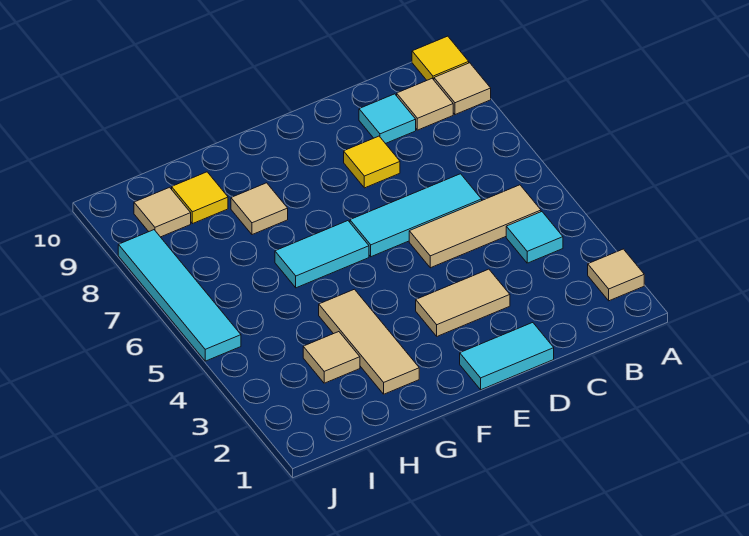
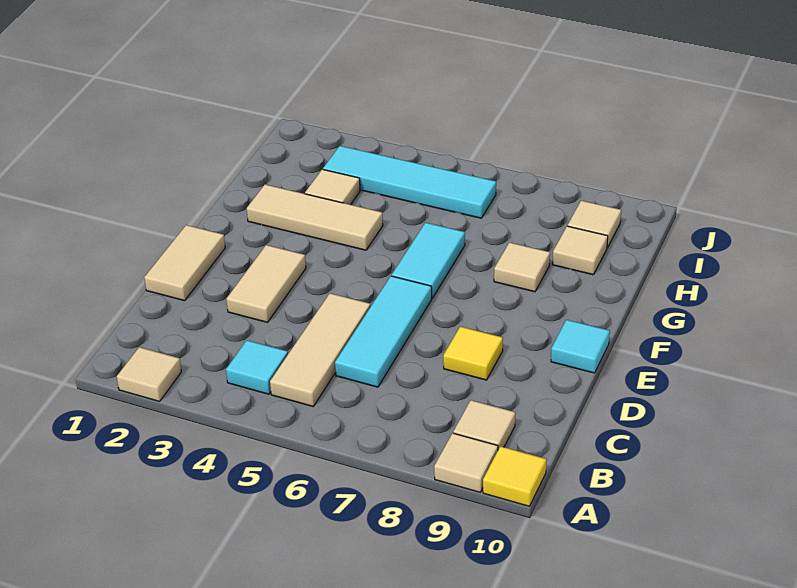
cyan 1x1 tile [359,94,416,144] -> cyan 1x1 tile moved to [551,320,610,373]
cyan 1x2 tile [460,323,554,390] -> tan 1x2 tile [144,225,225,301]
yellow 1x1 tile [172,172,228,224] -> tan 1x1 tile [552,226,608,275]
cyan 1x4 tile [118,230,241,361] -> cyan 1x4 tile moved to [323,146,496,218]

